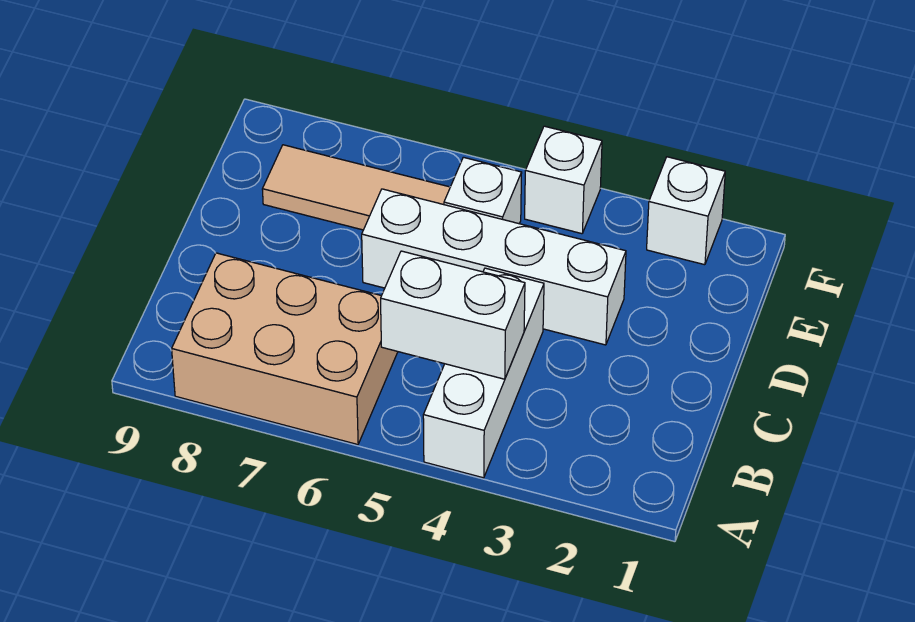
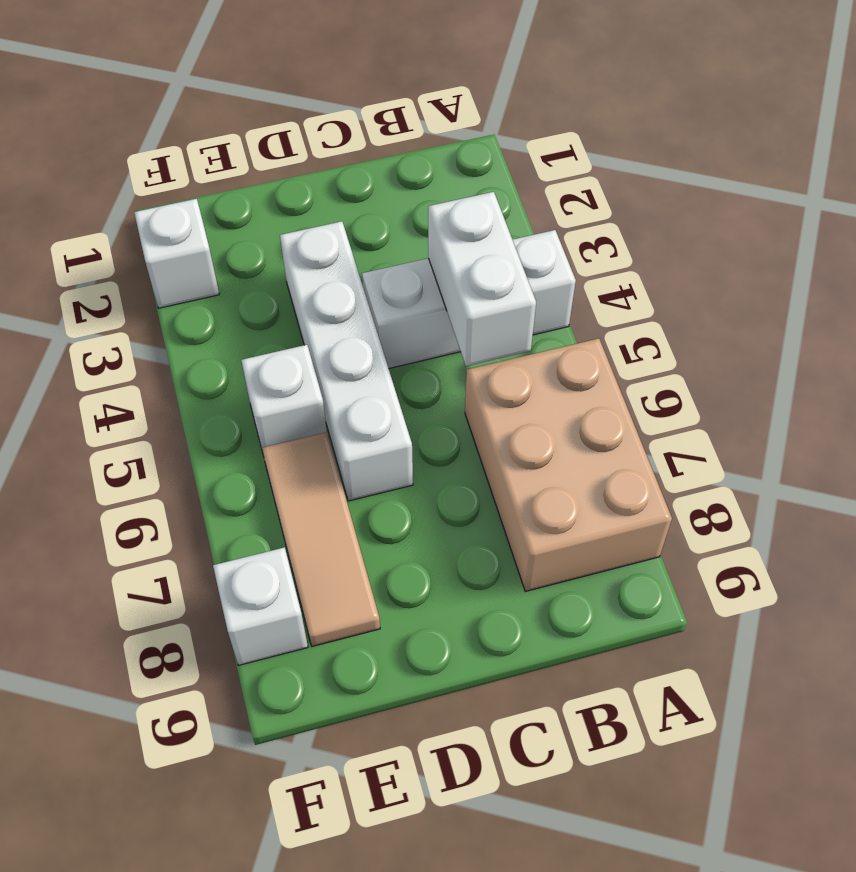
white 1x1 brick [525,126,602,234] -> white 1x1 brick moved to [213,547,308,665]

